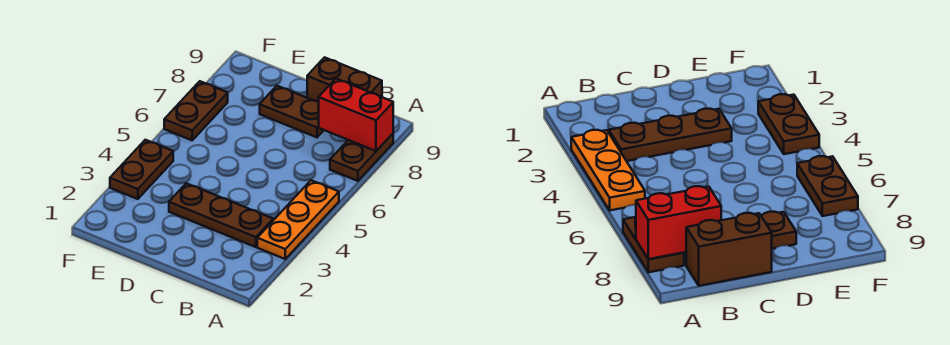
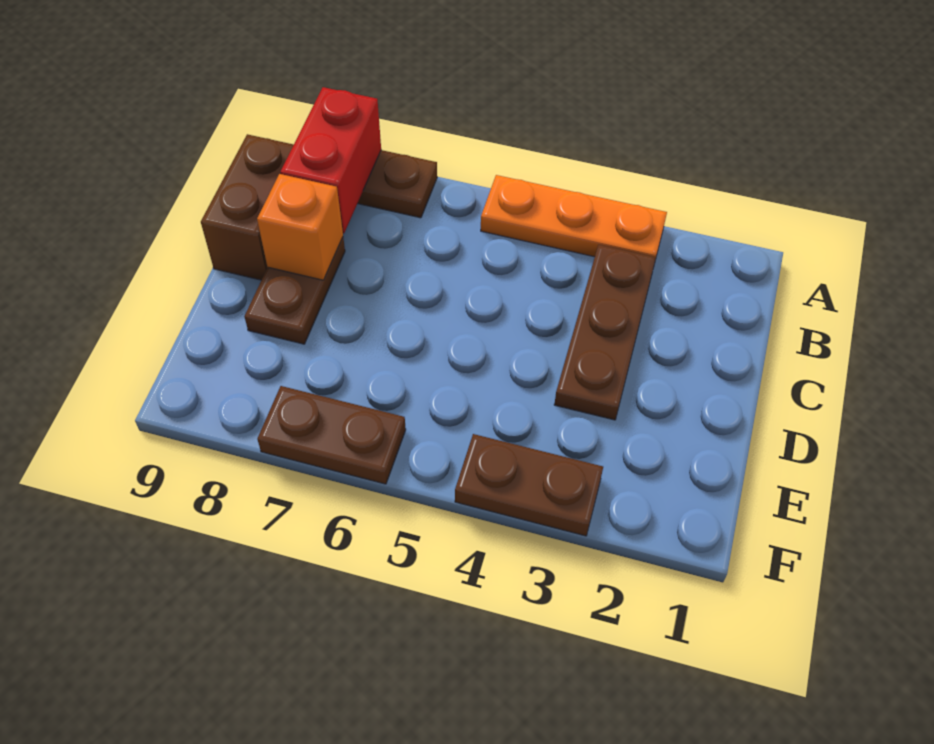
none -> orange 1x1 brick [257,174,343,280]

